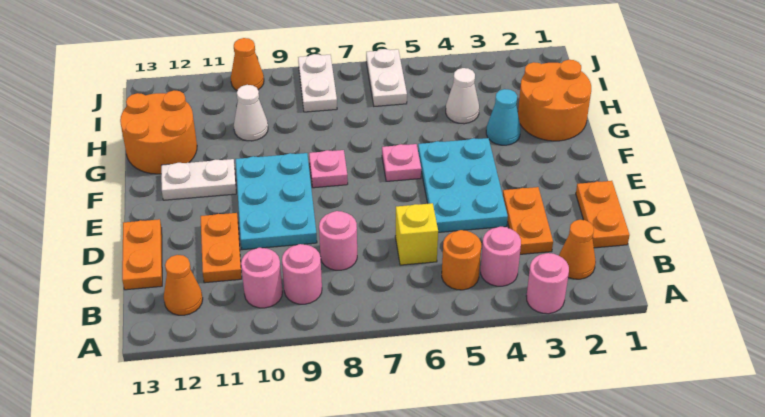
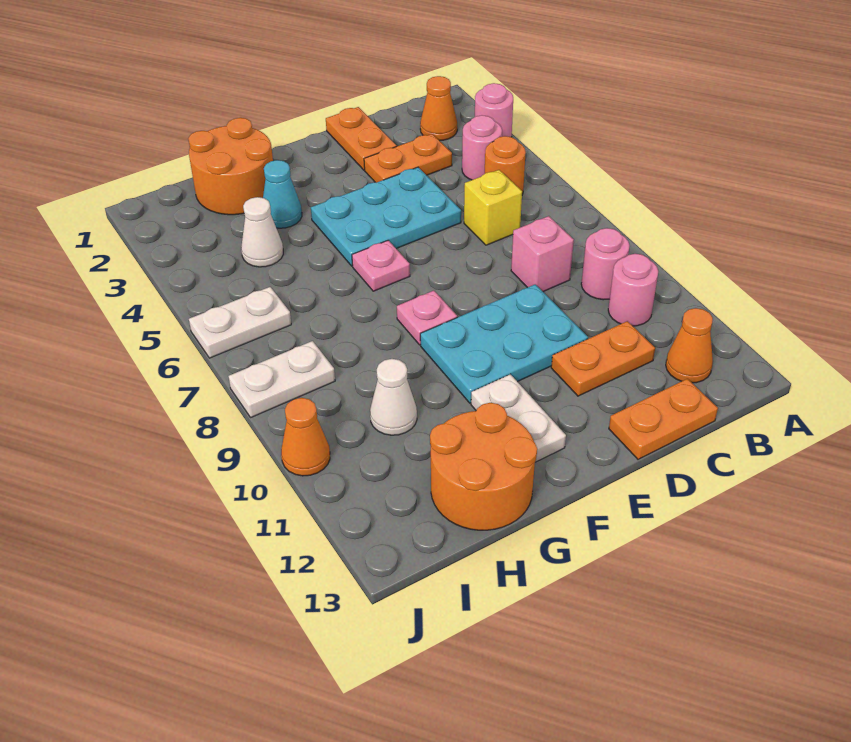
orange 1x2 plate [576,181,630,248] -> orange 1x2 plate turned to [326,107,397,170]
pink 1x1 round brick [319,211,357,270] -> pink 1x1 brick [511,216,574,292]

